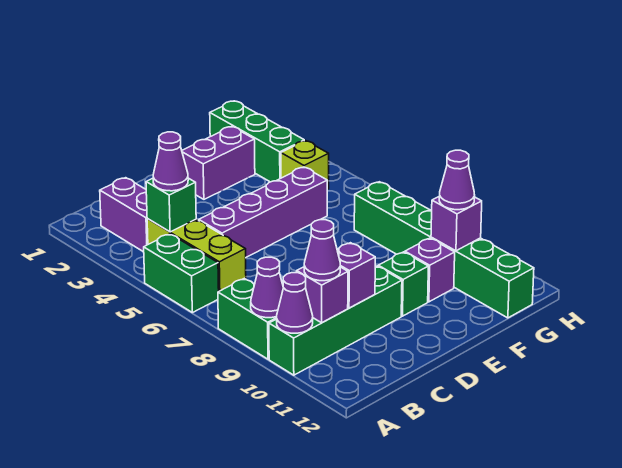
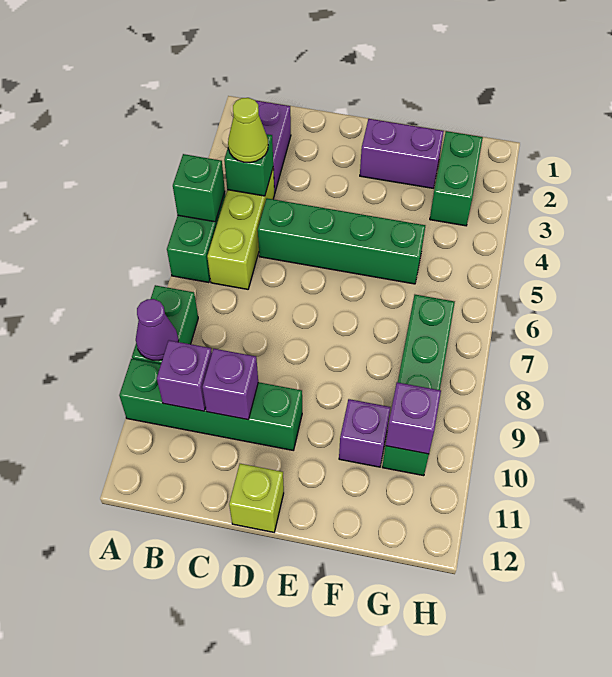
purple 1x1 cone [277,273,313,333] -> none
purple 1x1 cone [153,132,188,191] -> lime 1x1 cone [228,98,268,162]
purple 1x1 cone [304,220,340,281] -> none
purple 1x4 brick [199,167,327,257] -> green 1x4 brick [258,198,425,284]
green 1x1 brick [378,252,428,316] -> green 1x1 brick moved to [173,154,225,222]
green 1x3 brick [210,101,304,182] -> green 1x2 brick [430,131,483,226]
lime 1x1 brick [281,141,329,189] -> lime 1x1 brick moved to [229,464,284,532]
green 1x6 brick [354,182,534,318] -> green 1x4 brick [382,295,455,476]
purple 1x1 cone [439,150,475,210] -> none

